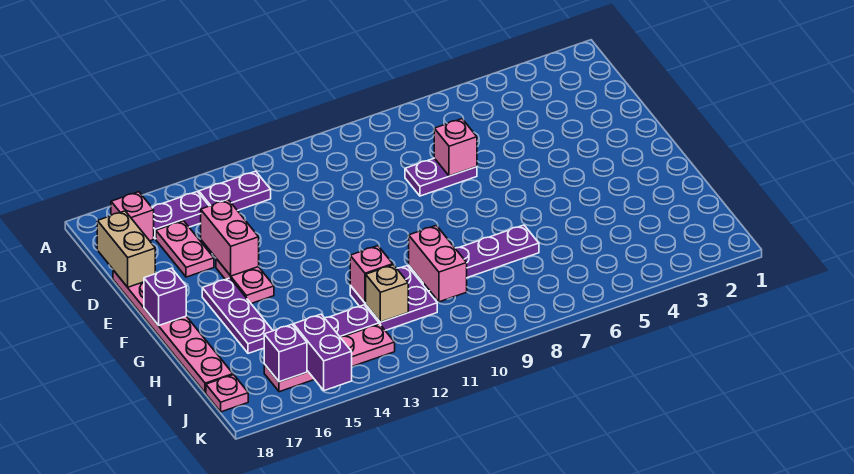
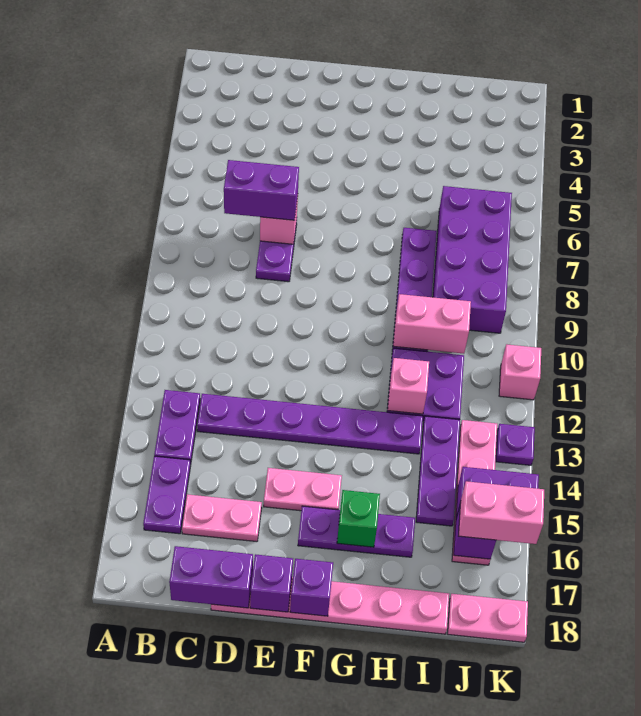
pink 1x1 brick [111,192,154,241] -> pink 1x1 brick moved to [499,344,541,400]
none -> purple 1x2 brick [224,160,299,220]
none -> purple 1x6 plate [197,394,423,454]
tan 1x2 brick [97,211,155,287] -> purple 1x2 brick [169,546,253,608]
pink 1x2 brick [201,200,259,276] -> pink 1x2 brick moved to [459,481,544,544]
none -> purple 1x1 brick [250,554,293,612]
none -> green 1x1 brick [337,490,380,547]
none -> purple 2x4 brick [433,186,512,333]
tan 1x1 brick [366,265,408,322] -> none
pink 1x1 plate [206,375,248,412] -> pink 1x2 plate [448,594,528,642]
none -> purple 1x1 plate [496,424,535,465]

